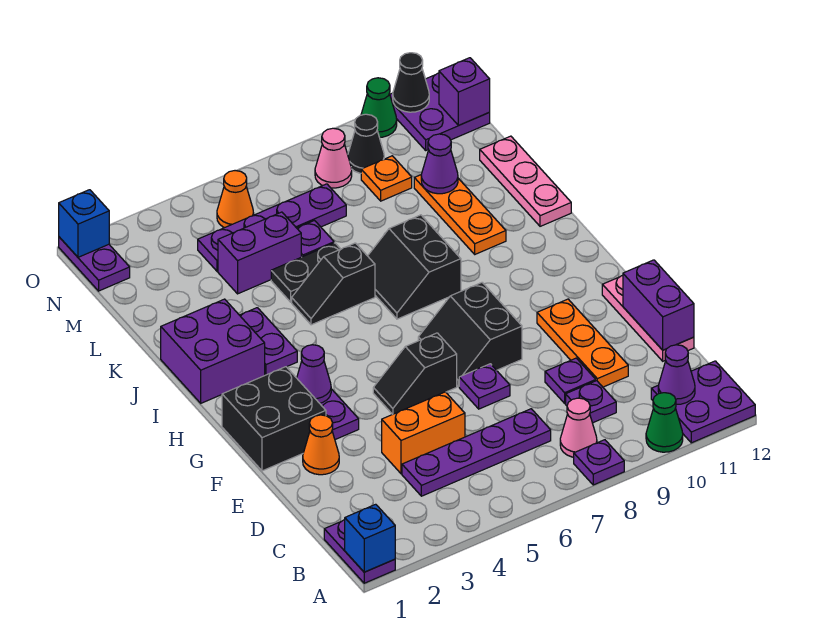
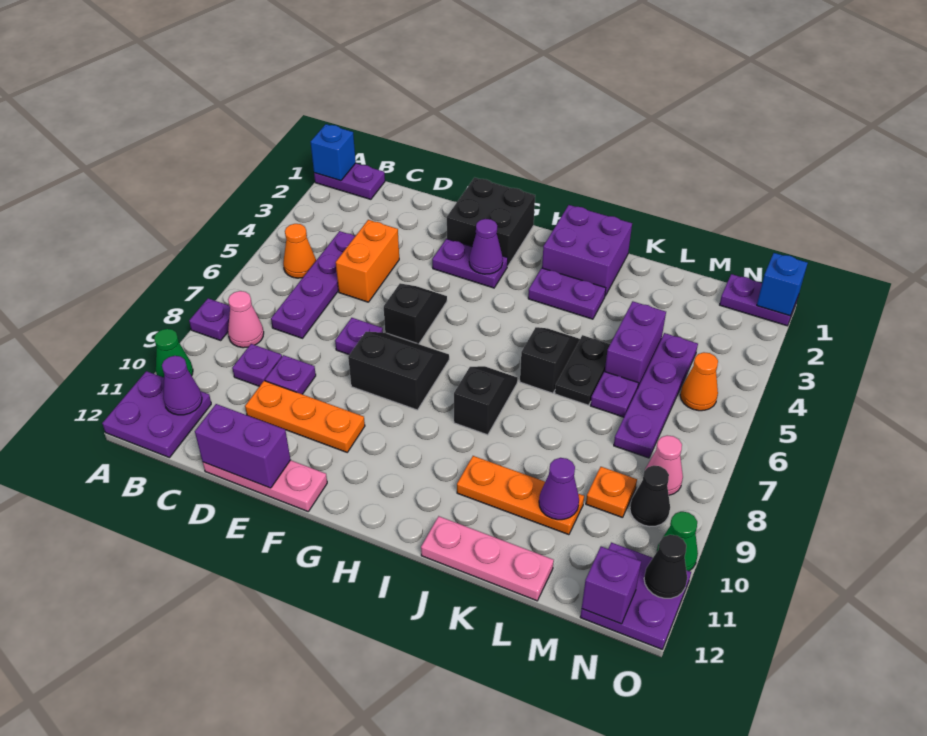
orange 1x1 cone [303,415,339,475] -> orange 1x1 cone moved to [283,224,316,278]
black 2x2 slope [368,215,461,319] -> black 1x2 slope [454,366,518,435]

